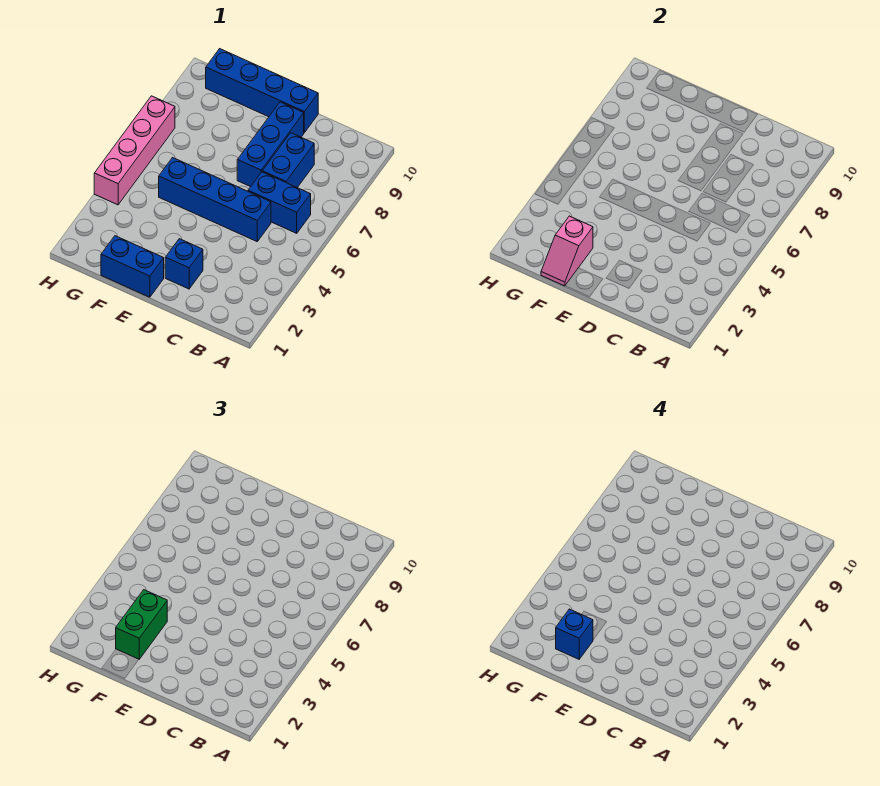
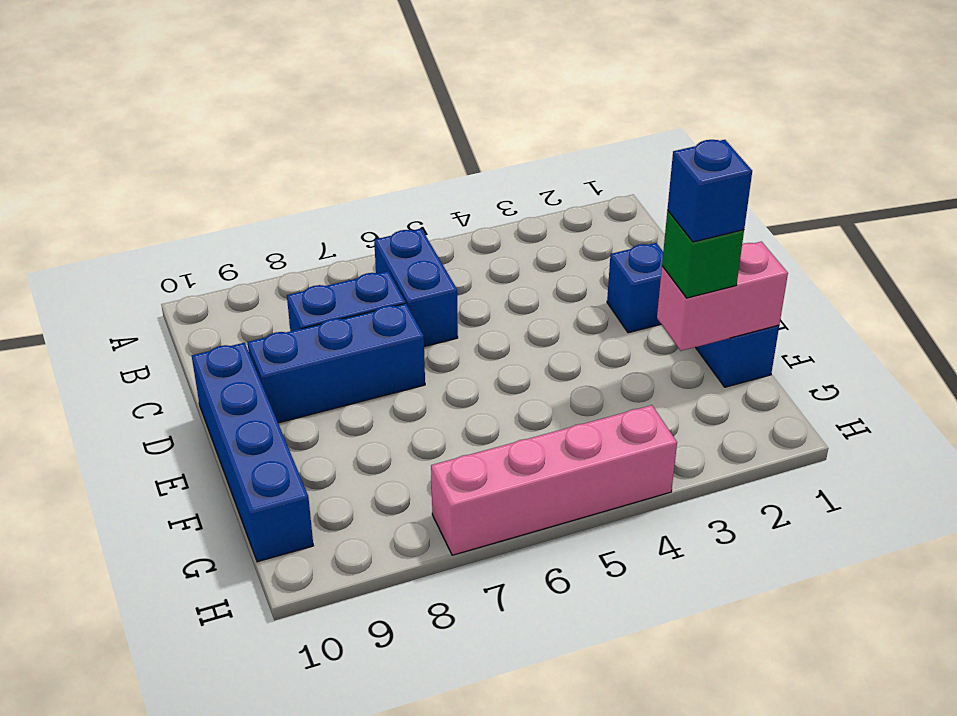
blue 1x4 brick [159,158,271,241] -> none
pink 1x2 slope [541,216,593,286] -> pink 1x2 brick [657,242,788,351]
green 1x2 brick [116,590,167,659] -> green 1x1 brick [662,211,744,298]

